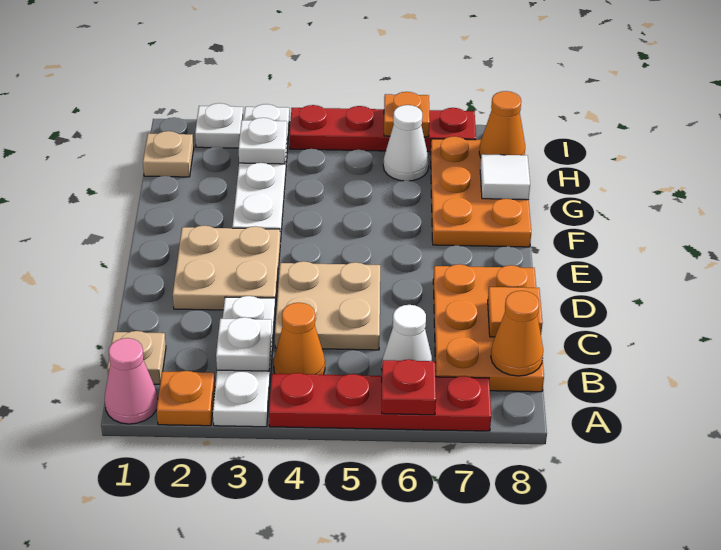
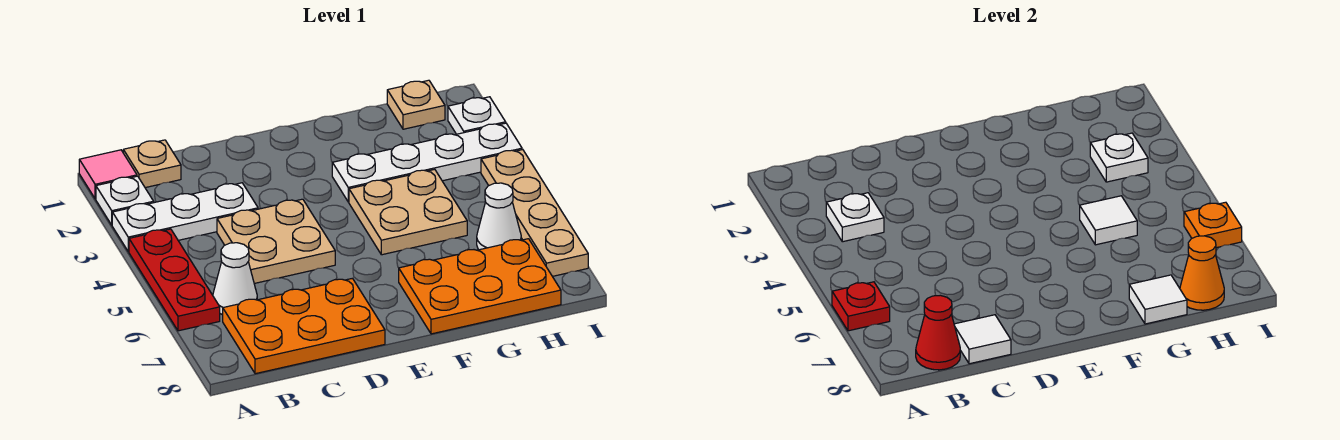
pink 1x1 cone [105,338,158,424] -> pink 1x1 tile [79,150,137,199]
orange 1x1 plate [157,371,215,426] -> white 1x1 plate [96,176,154,225]
red 1x4 plate [269,373,491,431] -> red 1x3 plate [129,229,220,331]
orange 1x1 cone [274,303,325,375] -> none
orange 1x1 cone [491,291,543,376] -> red 1x1 cone [916,295,960,370]
orange 1x1 tile [488,287,543,337] -> white 1x1 tile [954,315,1011,364]
tan 2x2 plate [173,225,280,310] -> tan 2x2 plate moved to [349,169,467,255]
none -> white 1x1 tile [1080,196,1137,245]
red 1x4 plate [290,105,476,152] -> tan 1x4 plate [481,150,588,276]

